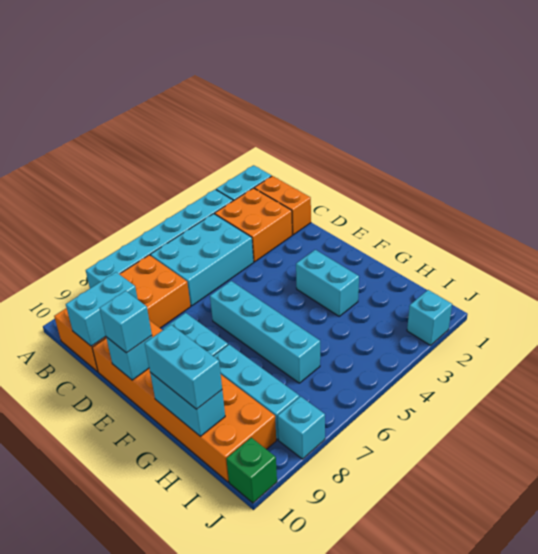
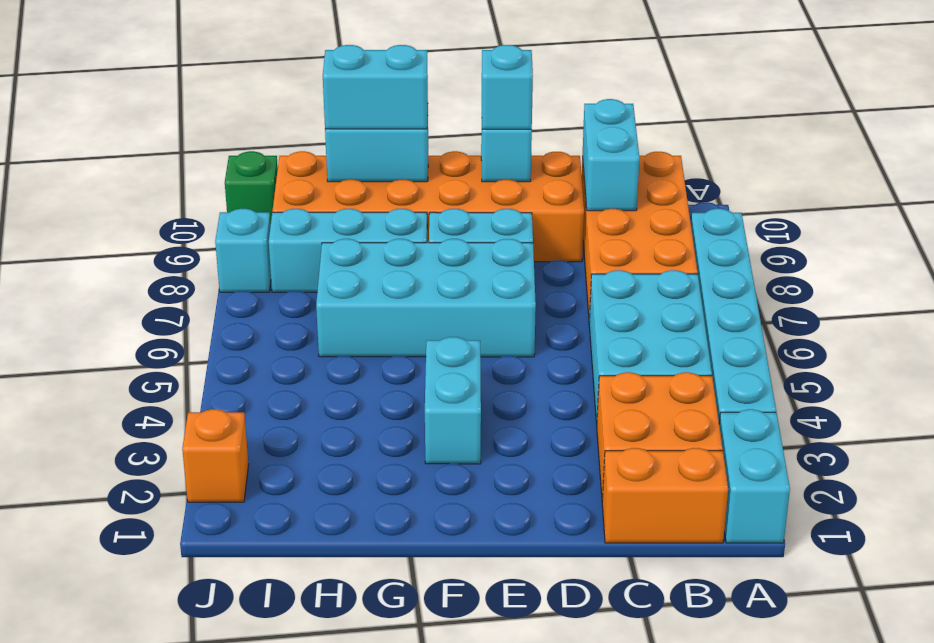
cyan 1x4 brick [210,281,320,383] -> cyan 2x4 brick [316,239,536,357]
cyan 1x2 brick [296,250,359,316] -> cyan 1x2 brick turned to [425,337,481,464]
cyan 1x1 brick [407,290,452,345] -> orange 1x1 brick [182,409,249,502]

